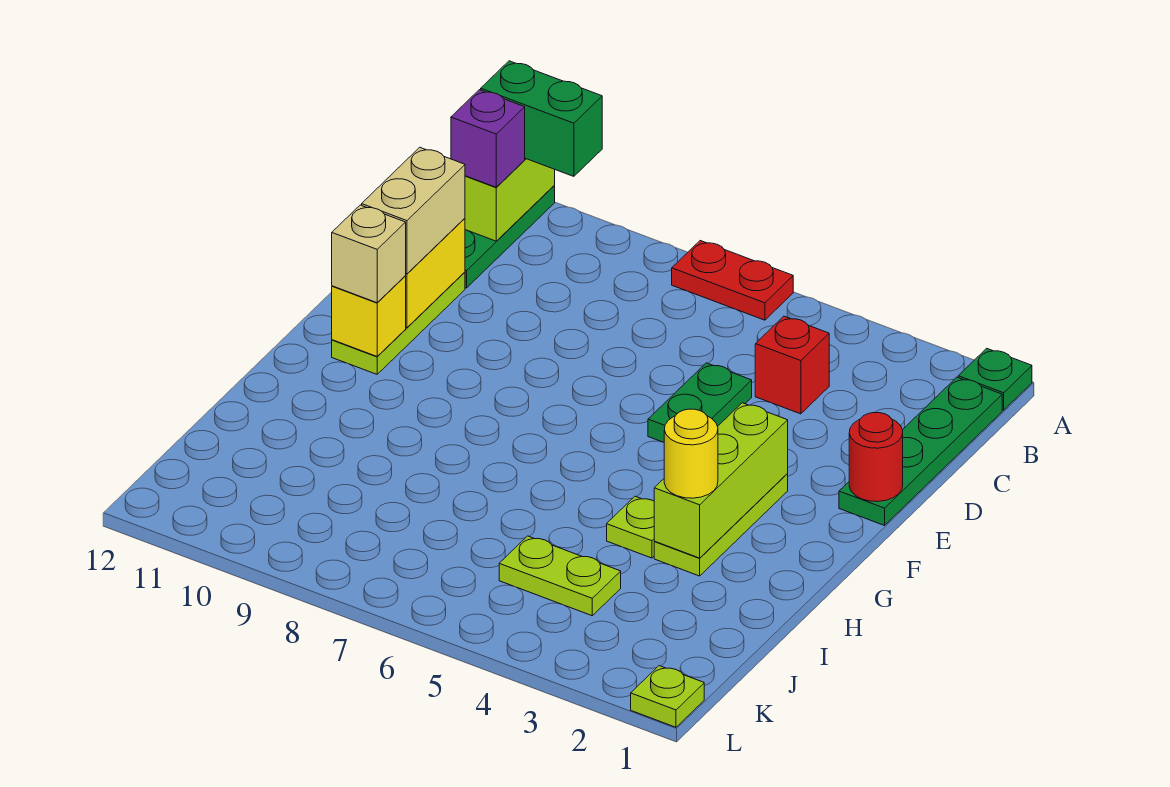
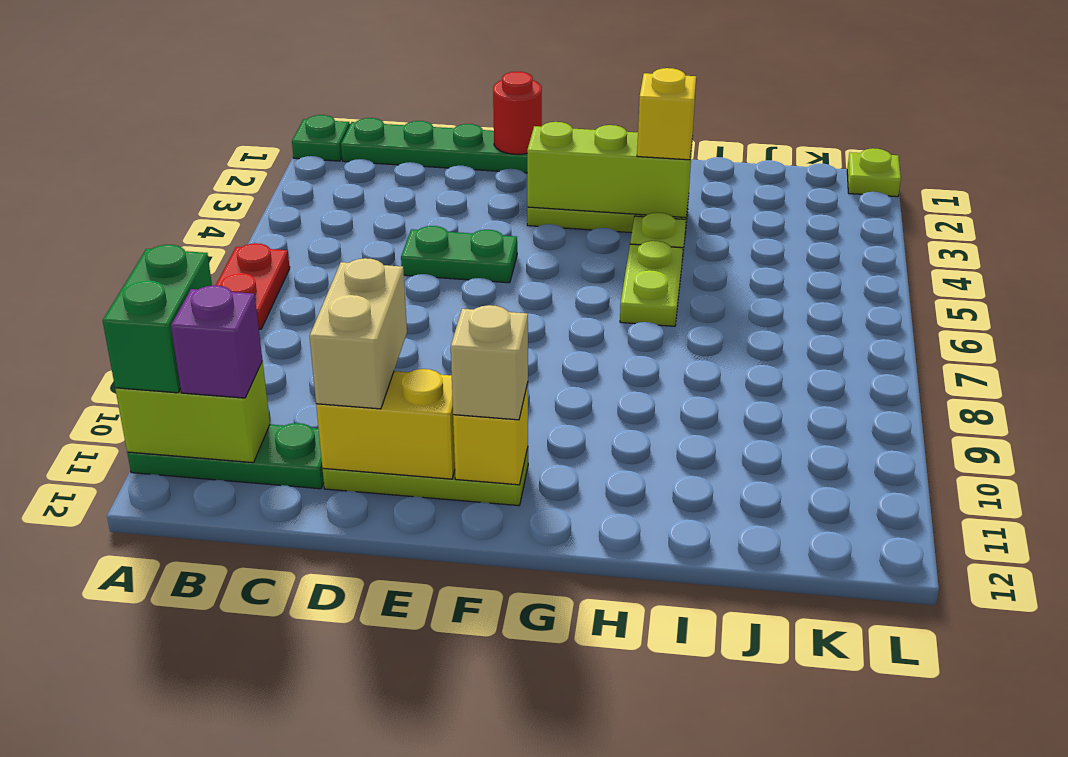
red 1x1 brick [755,316,829,414] -> none
tan 1x2 brick [362,147,465,274] -> tan 1x2 brick turned to [310,258,407,409]
yellow 1x1 round brick [664,409,718,498] -> yellow 1x1 brick [637,68,696,160]
lime 1x2 plate [499,536,621,616] -> lime 1x2 plate moved to [620,241,683,326]

